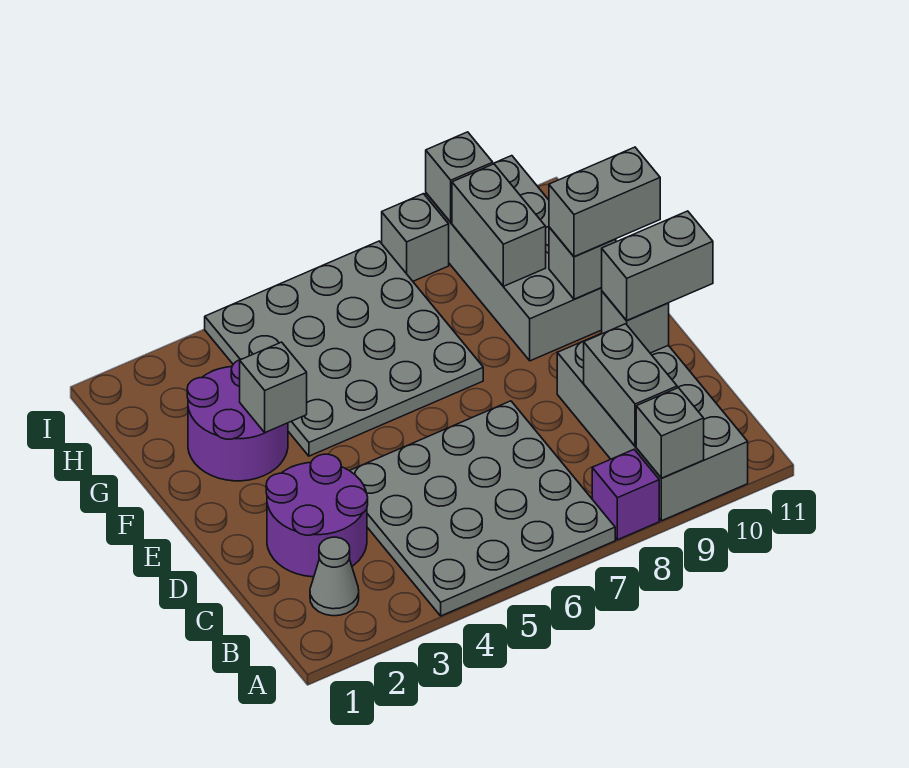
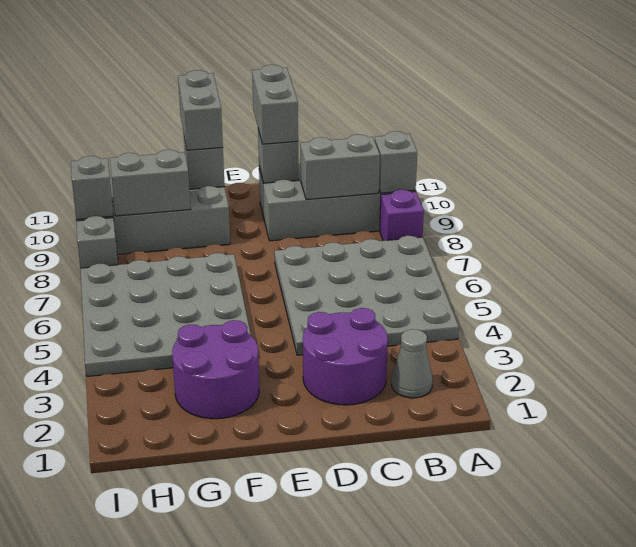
grey 1x1 brick [240,342,307,433] -> none

